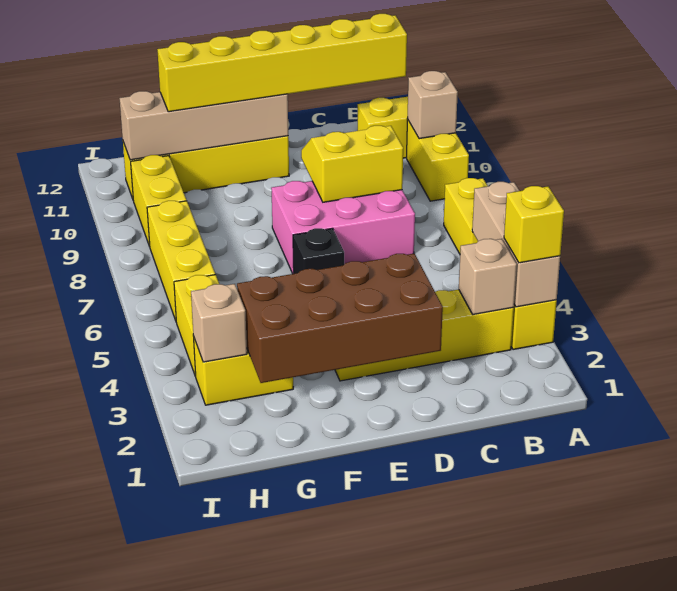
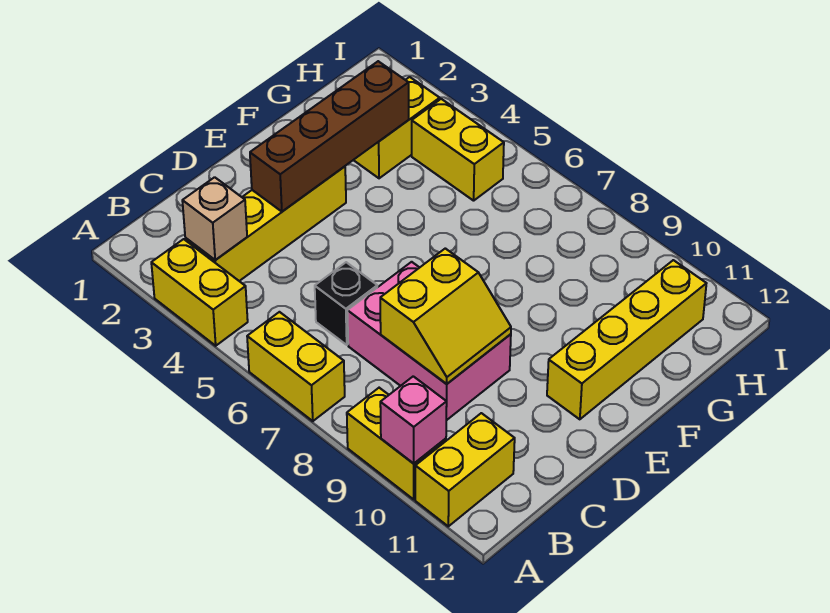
tan 1x3 brick [472,182,560,307] -> none
yellow 1x1 brick [504,186,564,263] -> none
tan 1x1 brick [407,71,458,139] -> pink 1x1 brick [380,376,447,464]
yellow 1x6 brick [157,14,407,112] -> none
pink 2x3 brick [271,181,415,274] -> pink 2x3 brick turned to [347,262,511,420]
brown 2x4 brick [237,254,443,383] -> brown 1x4 brick [250,61,409,212]
black 1x1 brick [293,228,344,274] -> black 1x1 brick moved to [315,262,377,345]
tan 1x4 brick [120,91,288,160] -> none
tan 1x1 brick [191,284,247,362] -> none
yellow 1x3 brick [147,201,215,321] -> none
yellow 1x2 brick [131,155,187,246] -> none

